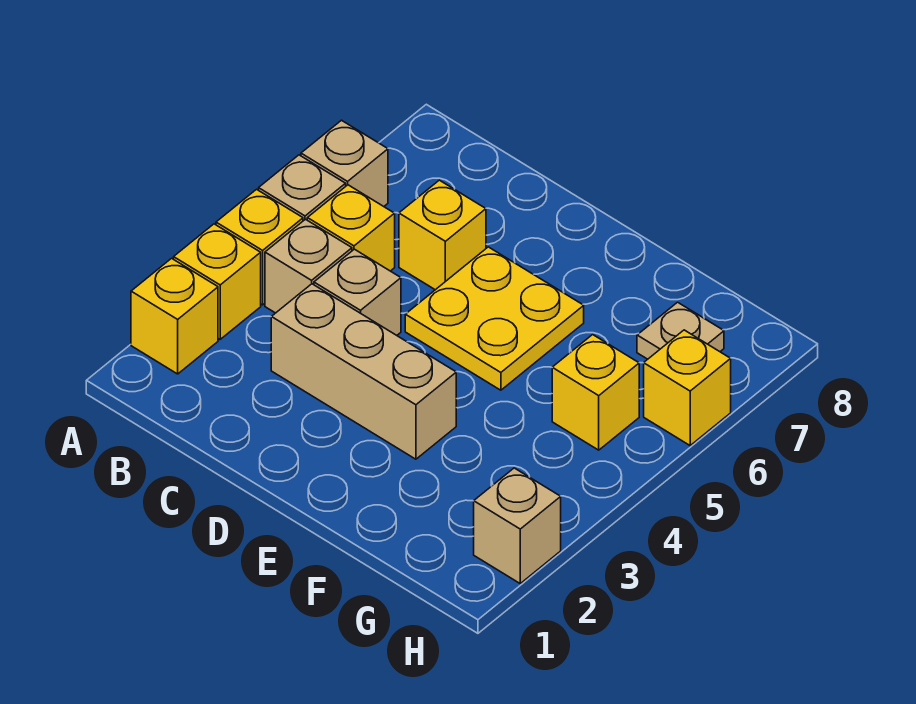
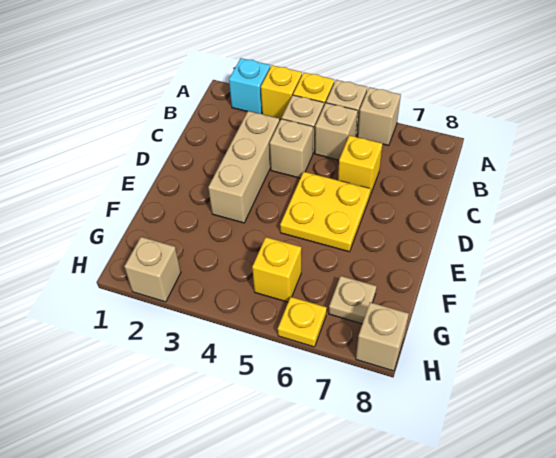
yellow 1x1 brick [131,258,218,374] -> cyan 1x1 brick [229,58,270,114]
yellow 1x1 brick [307,185,395,271] -> tan 1x1 brick [315,103,358,160]
yellow 1x1 brick [644,330,731,445] -> yellow 1x1 plate [278,297,327,347]
none -> tan 1x1 brick [356,302,409,371]

